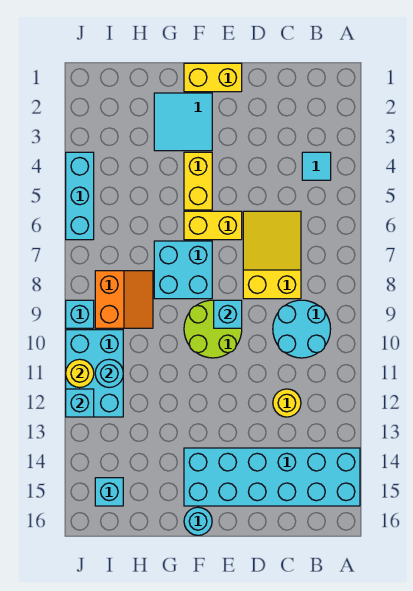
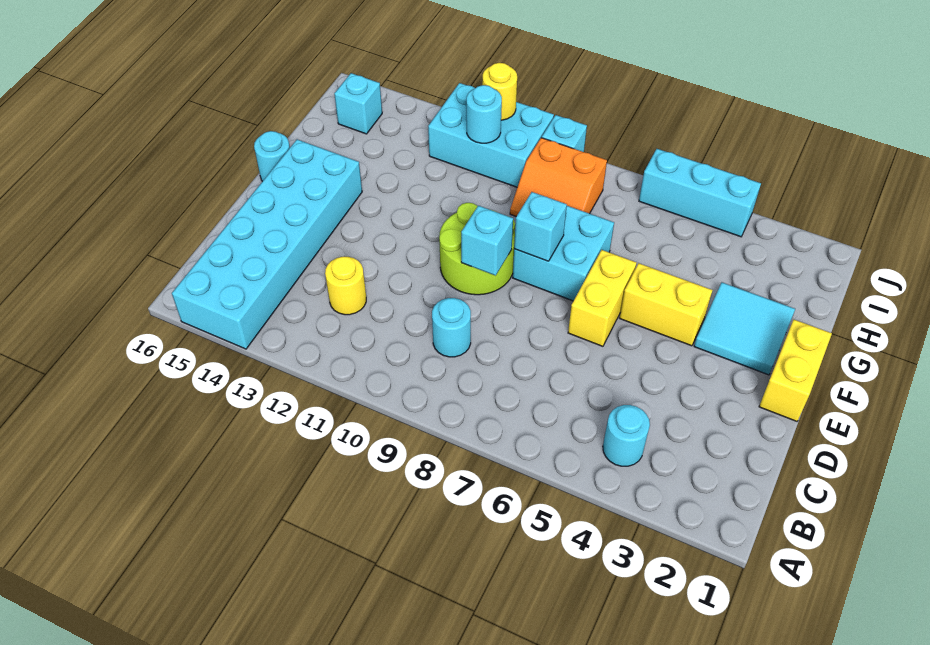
cyan 1x1 tile [302,152,331,180] -> cyan 1x1 round brick [603,405,650,466]
cyan 2x2 round brick [273,300,331,358] -> cyan 1x1 round brick [432,298,471,357]
yellow 2x3 slope [243,211,301,299] -> none
cyan 1x1 brick [66,389,94,417] -> cyan 1x1 brick moved to [514,192,567,261]

